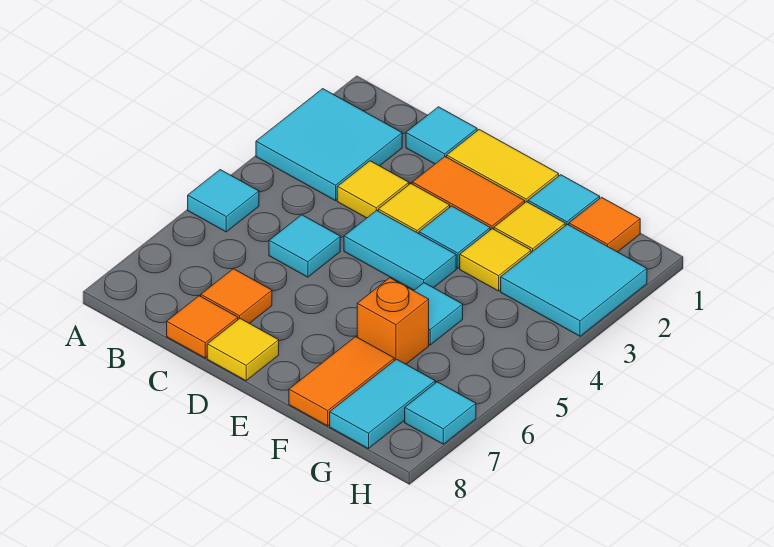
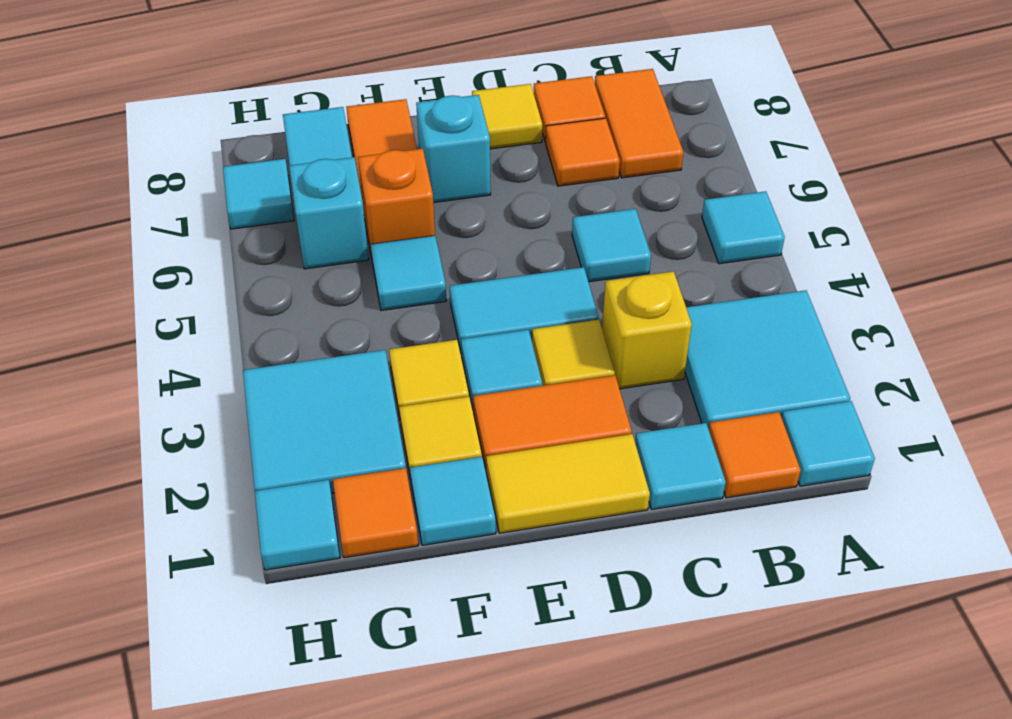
none -> cyan 1x1 tile [781,401,875,486]
none -> orange 1x1 tile [709,412,801,498]
none -> orange 1x2 tile [595,69,683,178]
yellow 1x1 tile [337,161,409,218] -> yellow 1x1 brick [602,271,692,389]
none -> cyan 1x1 brick [416,95,491,203]
none -> cyan 1x1 brick [289,157,369,269]
none -> cyan 1x1 tile [255,480,340,570]

